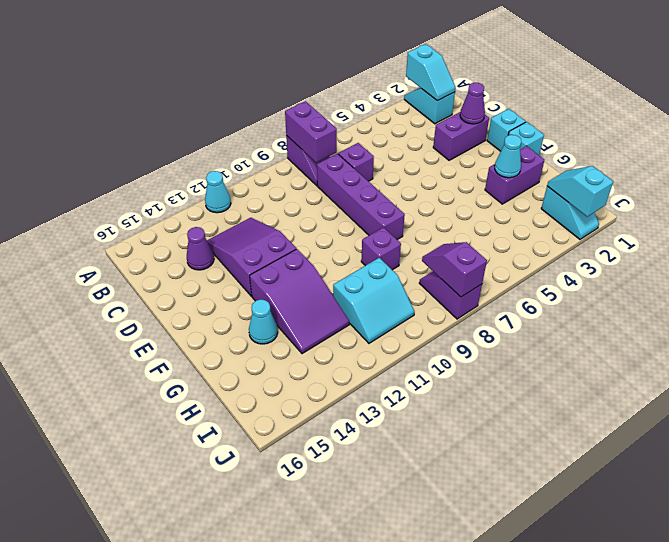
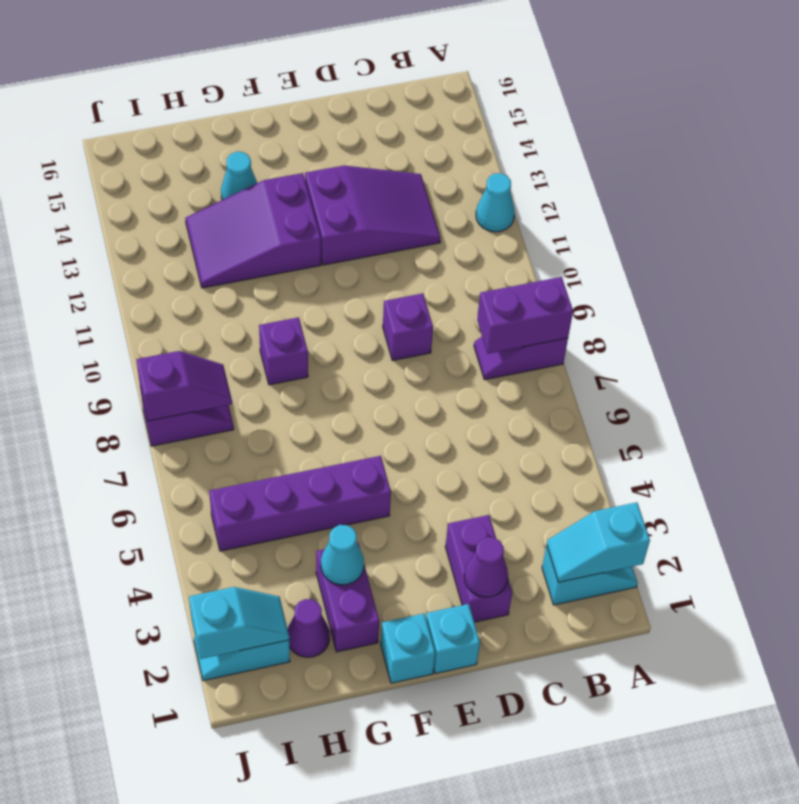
purple 1x1 brick [338,143,374,181] -> purple 1x1 brick moved to [383,293,433,361]
purple 1x4 brick [317,154,405,240] -> purple 1x4 brick moved to [209,456,391,551]
purple 1x1 cone [187,227,214,270] -> purple 1x1 cone moved to [288,599,330,657]
cyan 2x2 slope [333,258,414,343] -> none

